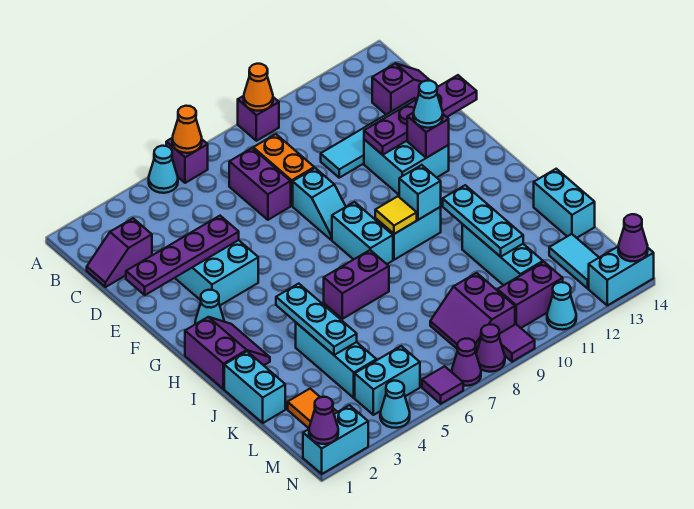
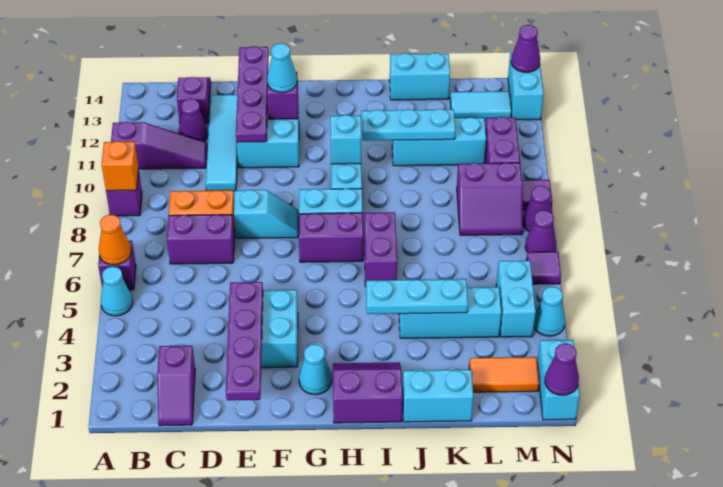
orange 1x1 cone [244,64,273,111] -> orange 1x1 brick [102,141,138,191]
none -> purple 1x3 slope [111,122,207,169]
none -> purple 1x1 cone [178,99,208,141]
none -> purple 1x2 brick [299,213,363,262]
yellow 1x1 tile [375,196,417,234] -> none
cyan 1x1 cone [547,282,576,330] -> none

